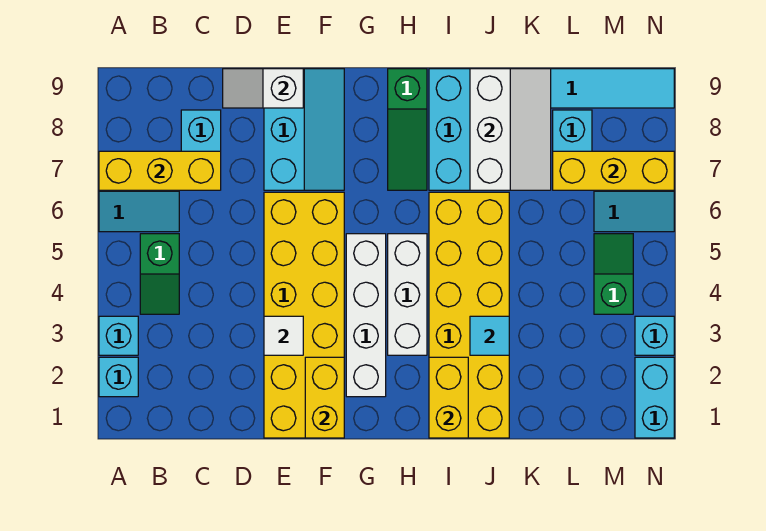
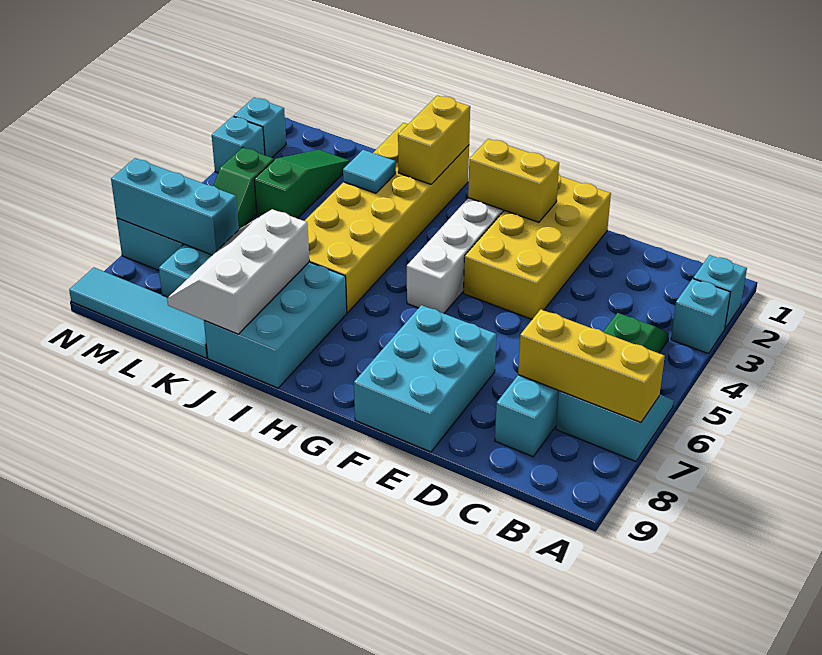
white 1x2 slope [223,69,303,108] -> none
yellow 2x6 brick [264,192,344,438] -> yellow 2x4 brick [464,175,611,319]
white 1x1 tile [264,316,303,355] -> none
cyan 2x3 slope [264,69,344,190] -> cyan 2x3 brick [354,305,496,452]
yellow 1x2 brick [305,357,344,438] -> yellow 1x2 brick turned to [468,139,559,222]
white 1x3 brick [388,234,427,355] -> none
green 1x3 slope [388,69,427,190] -> green 1x3 slope moved to [254,150,350,219]
yellow 1x3 brick [553,151,674,190] -> cyan 1x3 brick [111,158,239,255]
cyan 1x2 brick [635,357,674,438] -> cyan 1x1 brick [234,98,286,158]

